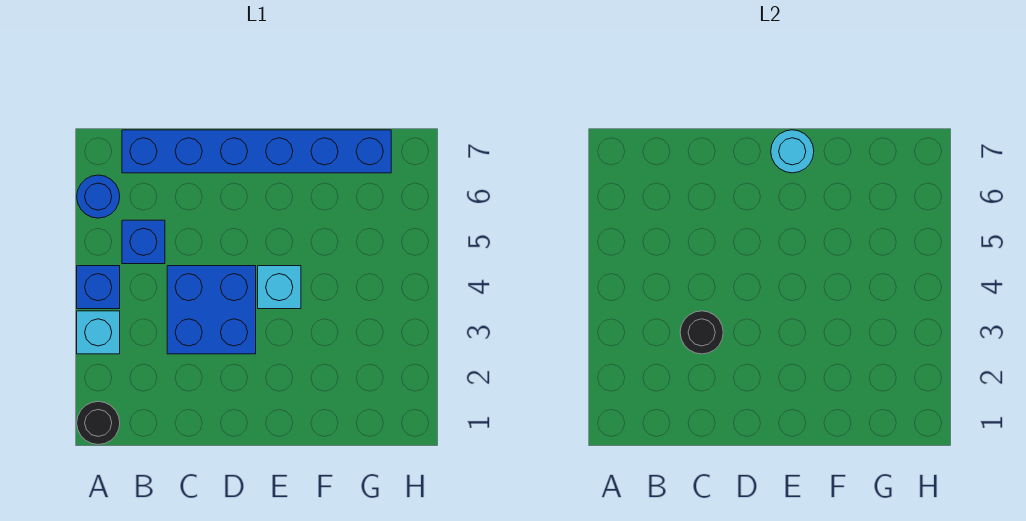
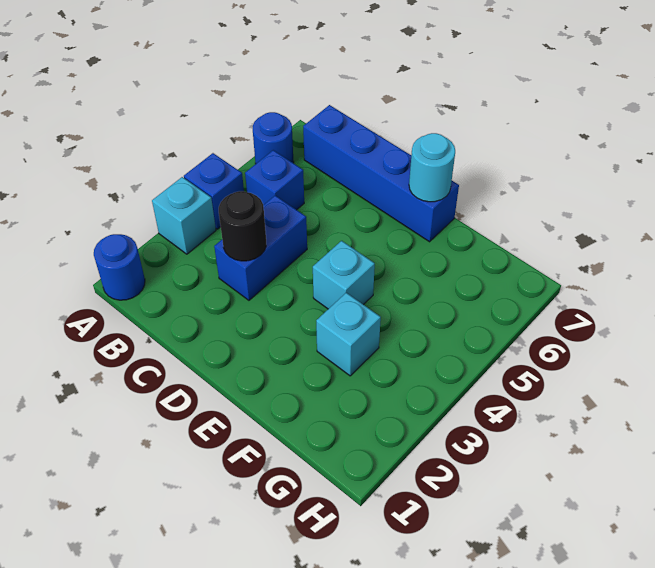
black 1x1 round brick [77,402,120,445] -> blue 1x1 round brick [94,234,145,300]
blue 1x6 brick [122,130,391,173] -> blue 1x4 brick [303,105,459,242]
blue 2x2 brick [167,266,256,354] -> blue 1x2 brick [214,196,307,300]
none -> cyan 1x1 brick [316,293,381,376]

